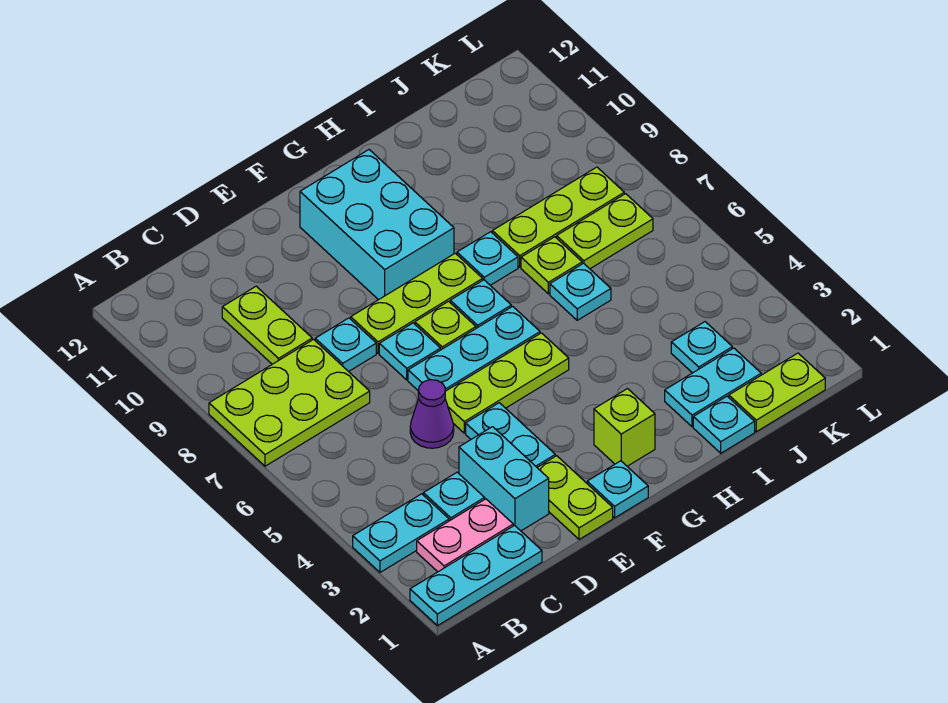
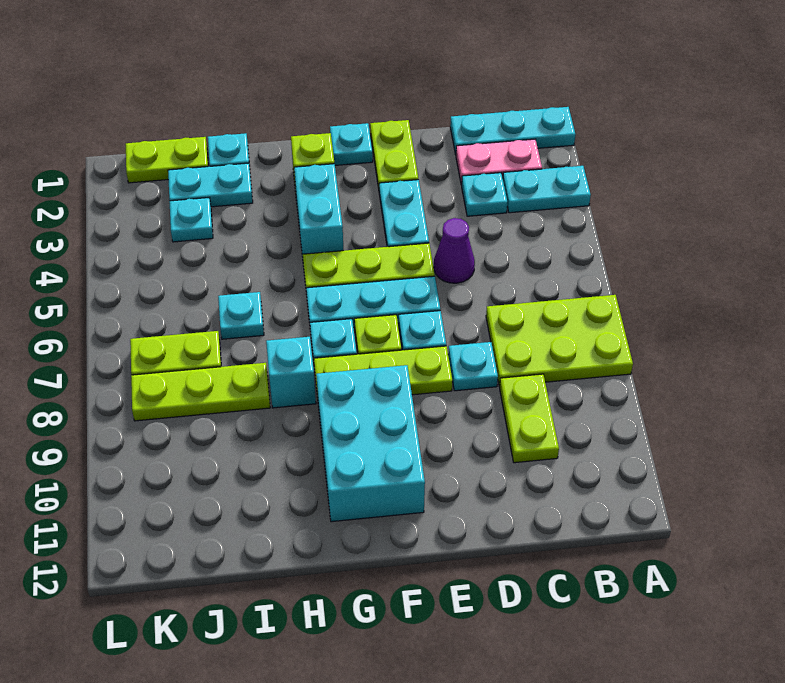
cyan 1x2 brick [459,427,549,531] -> cyan 1x2 brick moved to [294,164,343,257]
cyan 1x1 plate [457,232,518,285] -> cyan 1x1 brick [266,337,316,408]
lime 1x1 plate [521,237,582,294] -> none

